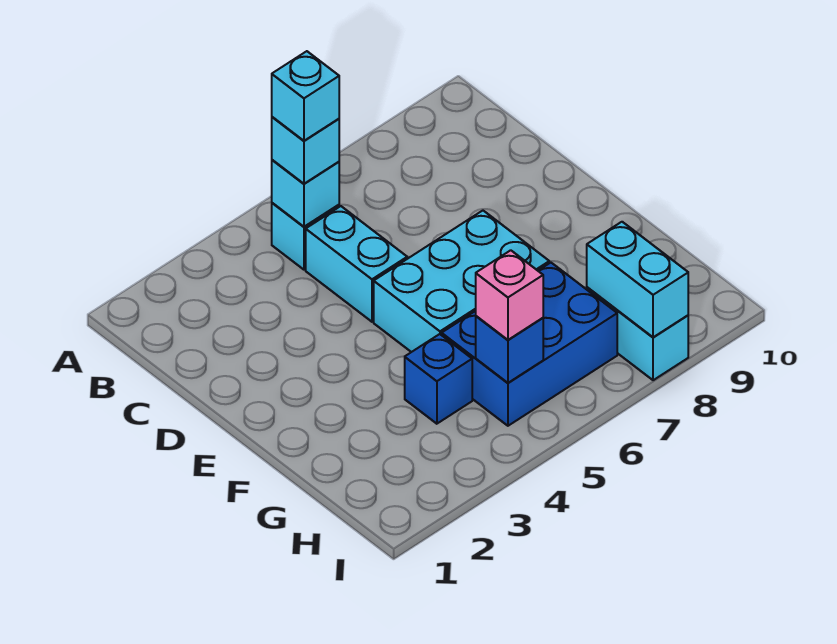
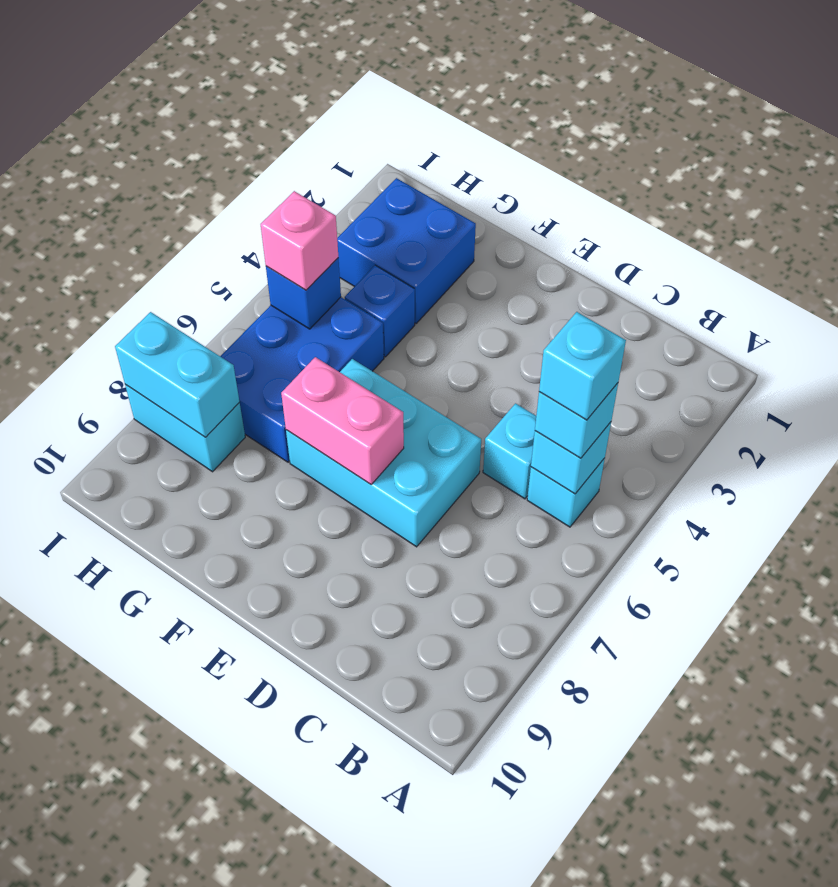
cyan 1x2 brick [306,206,407,322] -> cyan 1x1 brick [483,403,536,499]
cyan 2x3 brick [374,211,549,352] -> cyan 2x3 brick turned to [286,359,481,547]
none -> pink 1x2 brick [281,357,404,484]
none -> blue 2x2 brick [337,178,476,323]

